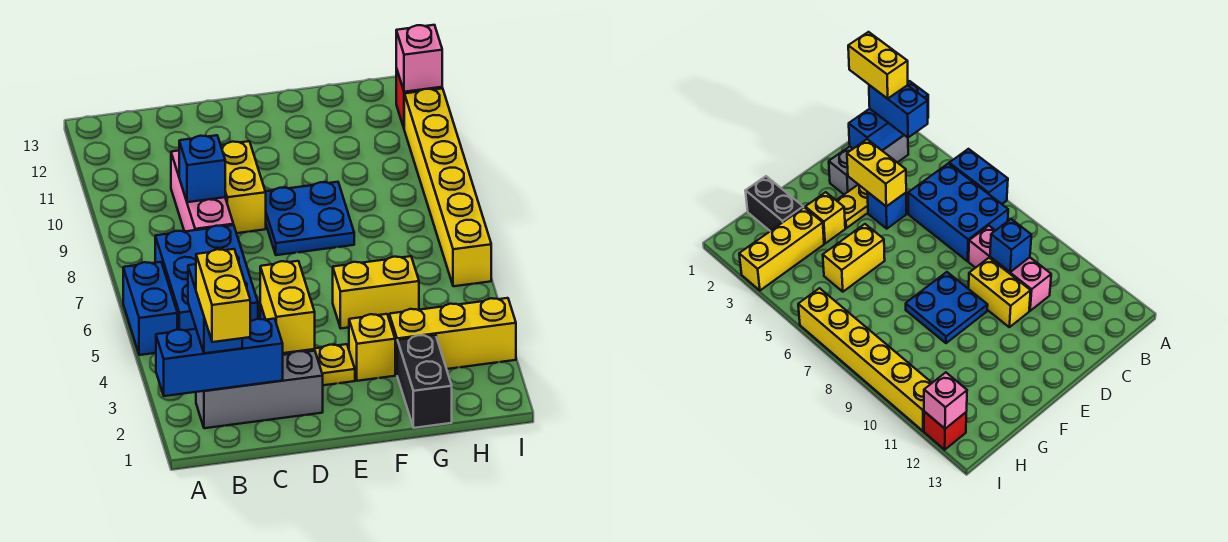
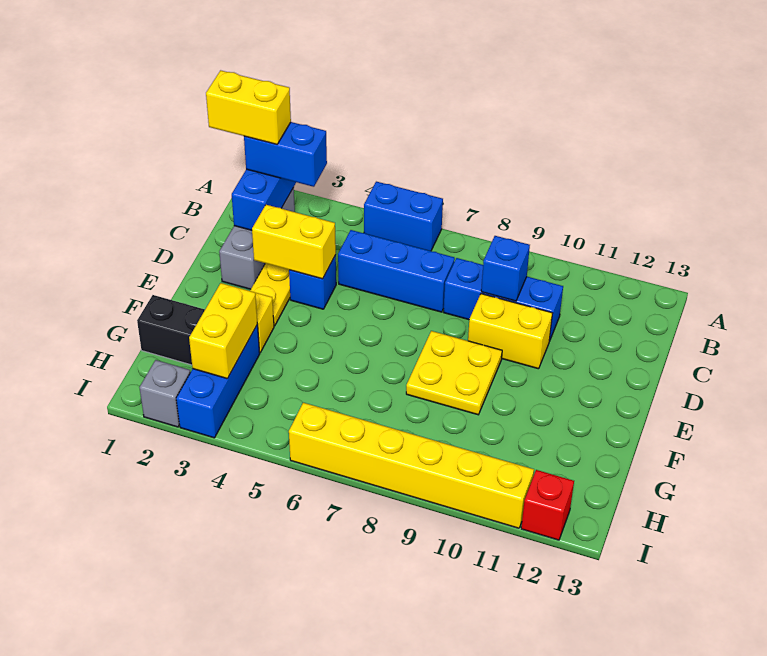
blue 2x3 brick [155,225,258,330] -> blue 1x3 brick [338,230,455,312]
pink 1x3 brick [171,151,233,232] -> blue 1x3 brick [444,258,563,341]
blue 2x2 plate [265,182,354,255] -> yellow 2x2 plate [406,331,502,415]
yellow 1x2 brick [333,256,419,328] -> yellow 1x2 brick moved to [189,283,258,378]
yellow 1x3 brick [389,298,516,374] -> blue 1x3 brick [176,325,260,438]
none -> grey 1x1 brick [139,360,190,427]
pink 1x1 brick [396,25,442,92] -> none

